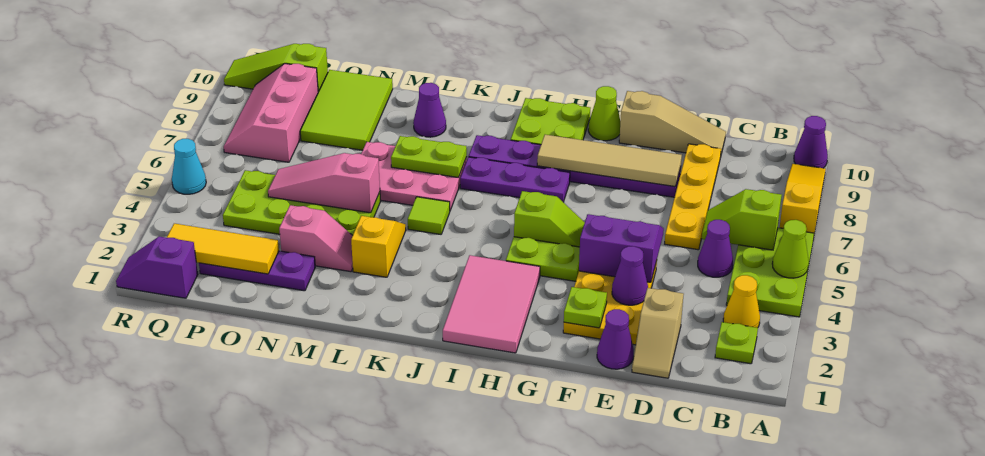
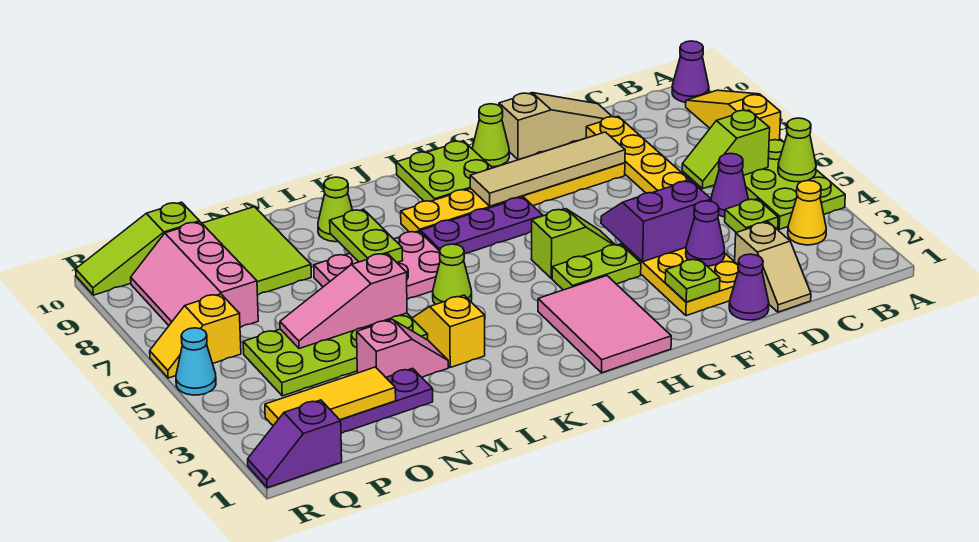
lime 1x1 plate [715,322,758,364] -> lime 1x1 plate moved to [725,199,778,233]
purple 1x6 plate [469,135,681,197] -> yellow 1x6 plate [401,163,625,232]
lime 1x1 tile [408,197,450,234] -> lime 1x1 cone [433,244,472,305]
lime 1x2 plate [391,136,467,178] -> lime 1x2 plate turned to [330,209,403,262]
purple 1x1 cone [413,83,446,137] -> lime 1x1 cone [318,177,353,242]
none -> yellow 1x2 slope [150,294,241,378]

